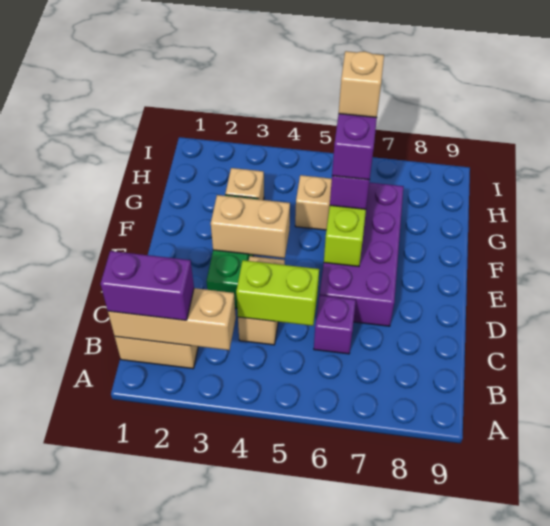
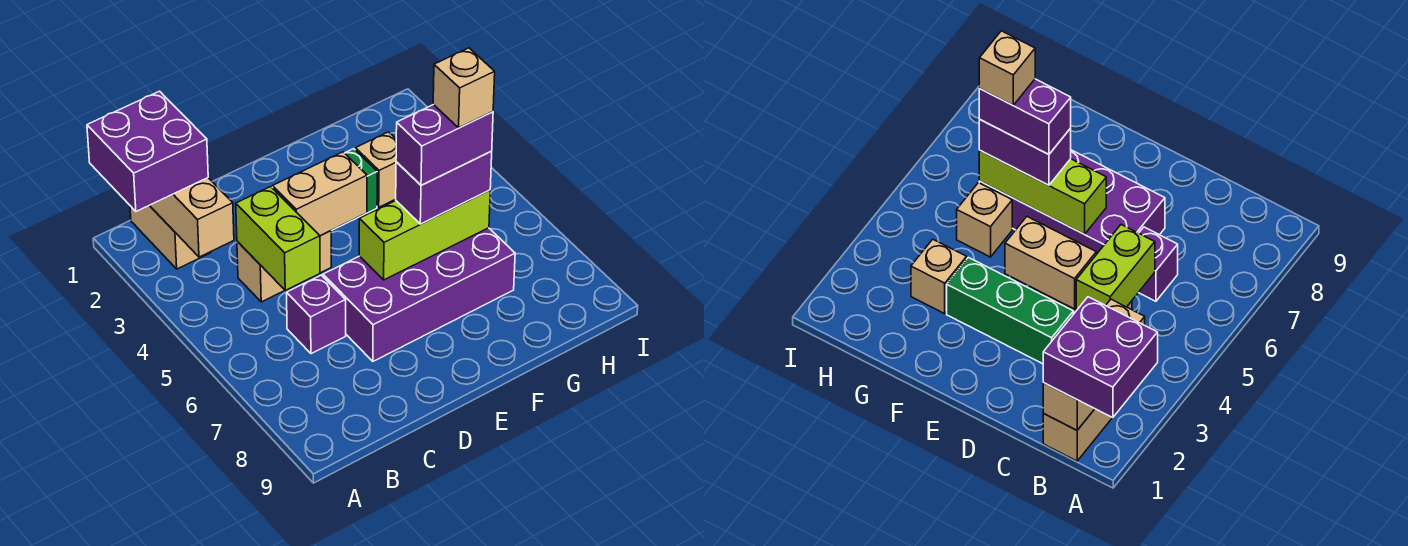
purple 1x2 brick [100,251,194,320] -> purple 2x2 brick [87,91,208,211]
tan 1x2 brick [211,195,290,258] -> tan 1x2 brick turned to [272,152,367,236]

